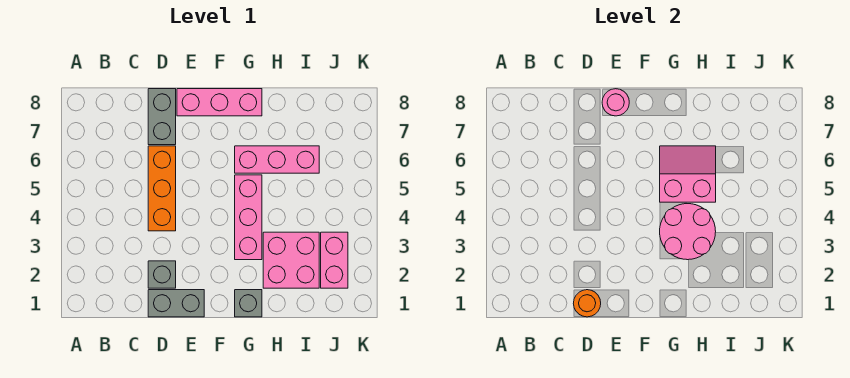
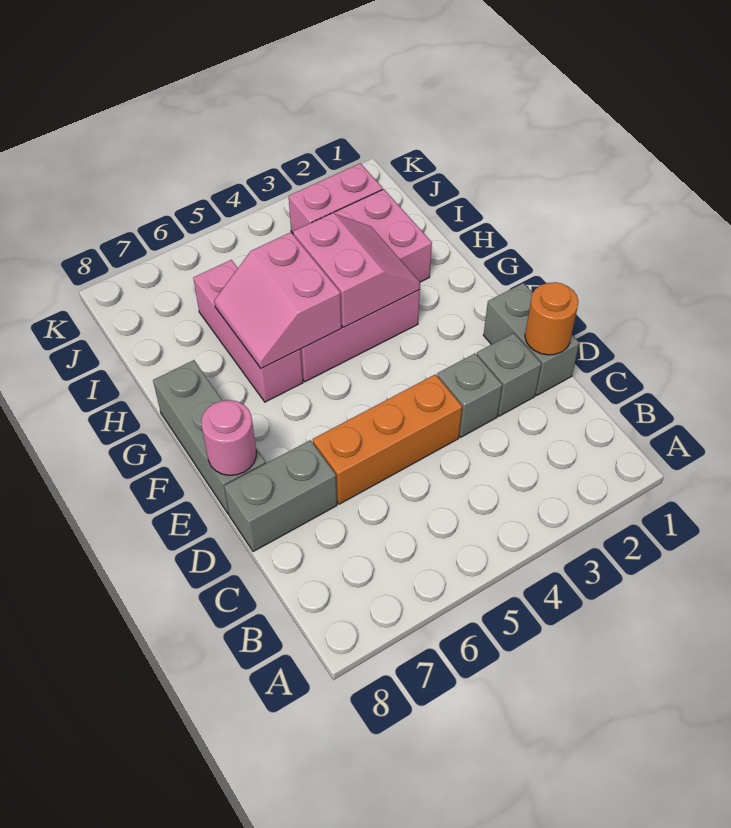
pink 1x3 brick [177,89,262,116] -> grey 1x3 brick [153,360,266,514]
grey 1x1 brick [235,290,262,317] -> grey 1x1 brick moved to [437,354,502,437]
pink 2x2 round brick [660,204,716,260] -> pink 2x2 slope [293,213,420,328]

